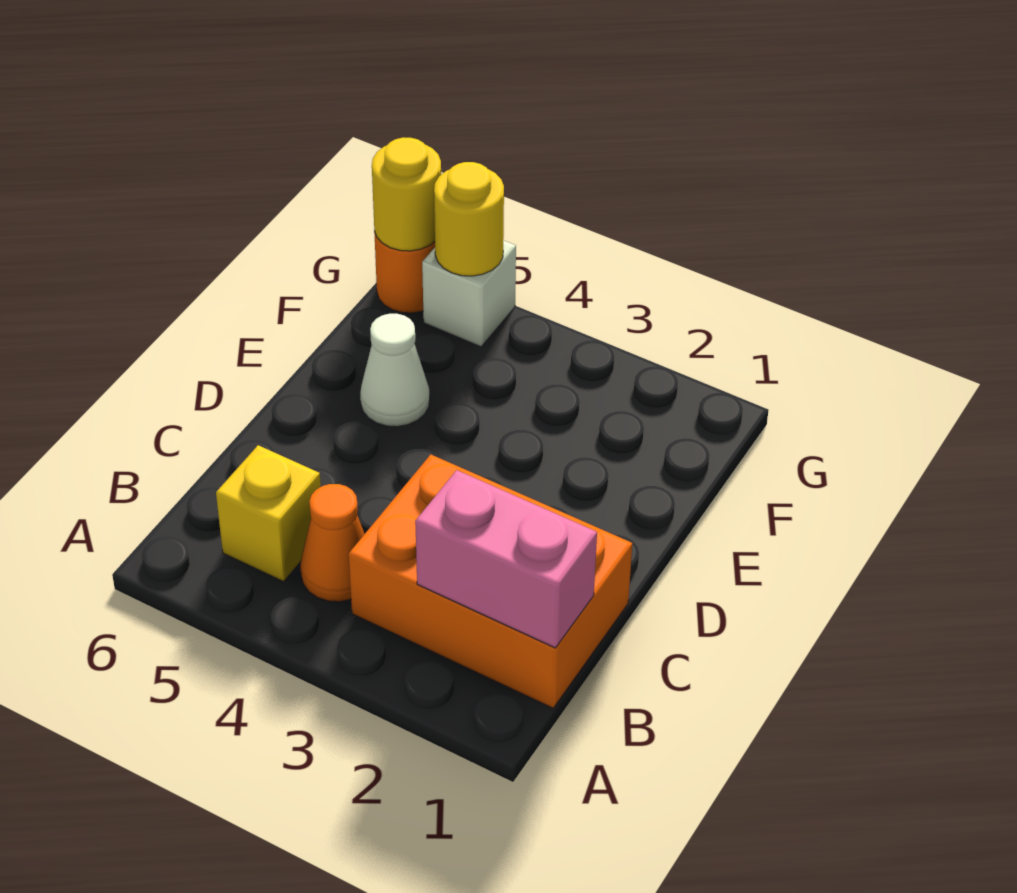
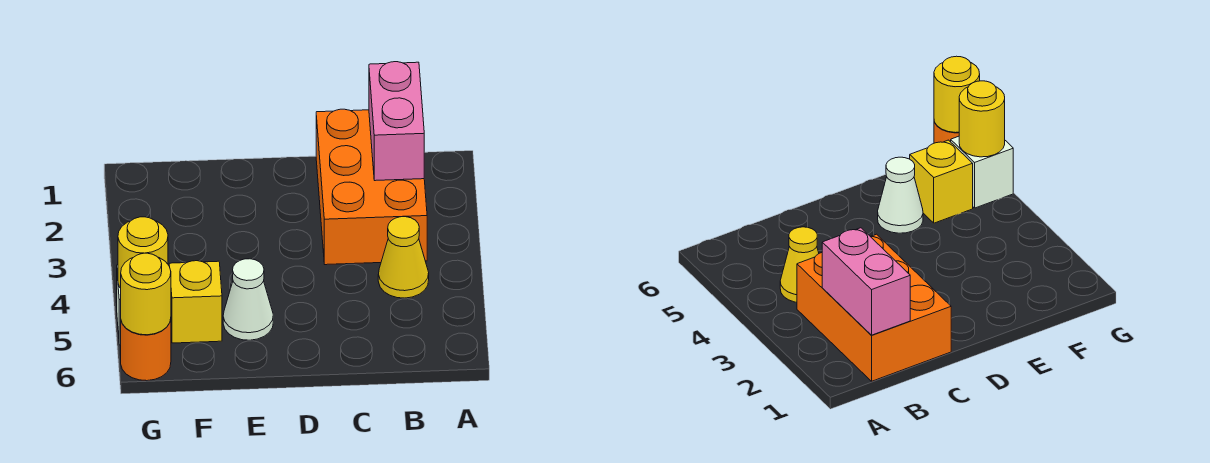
orange 1x1 cone [300,484,364,602] -> yellow 1x1 cone [378,217,429,298]
yellow 1x1 brick [216,445,321,582] -> yellow 1x1 brick moved to [169,261,222,343]

